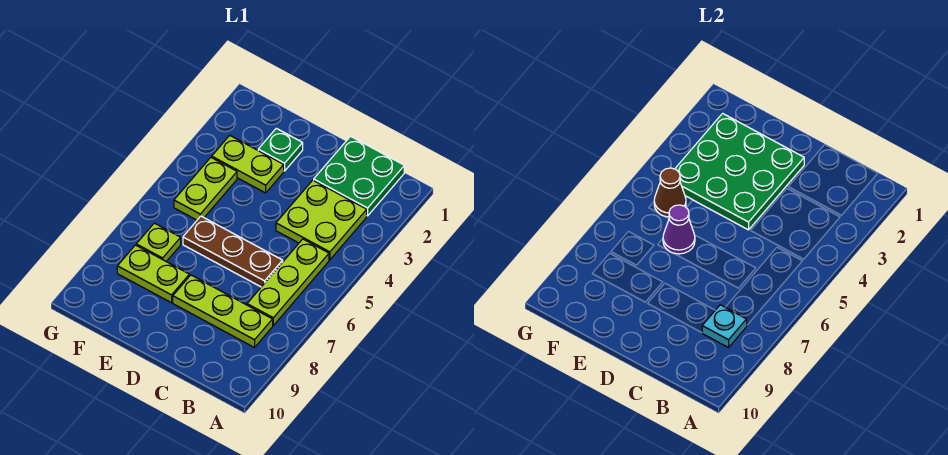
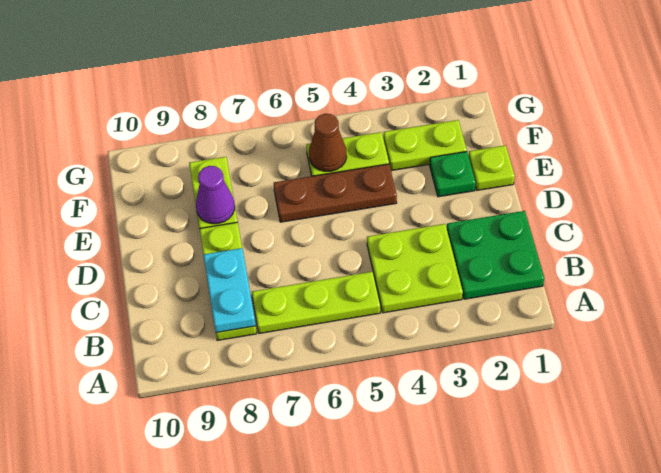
cyan 1x1 plate [702,305,747,348] -> cyan 1x2 plate [203,248,256,333]
brown 1x3 plate [183,216,283,287] -> brown 1x3 plate turned to [274,164,397,222]
green 3x3 plate [675,113,804,230] -> none
lime 1x2 plate [212,135,284,193] -> lime 1x2 plate turned to [383,120,467,171]
purple 1x1 cone [663,205,695,254] -> purple 1x1 cone moved to [196,166,235,224]
lime 1x1 plate [136,223,181,262] -> lime 1x1 plate moved to [469,145,515,190]

